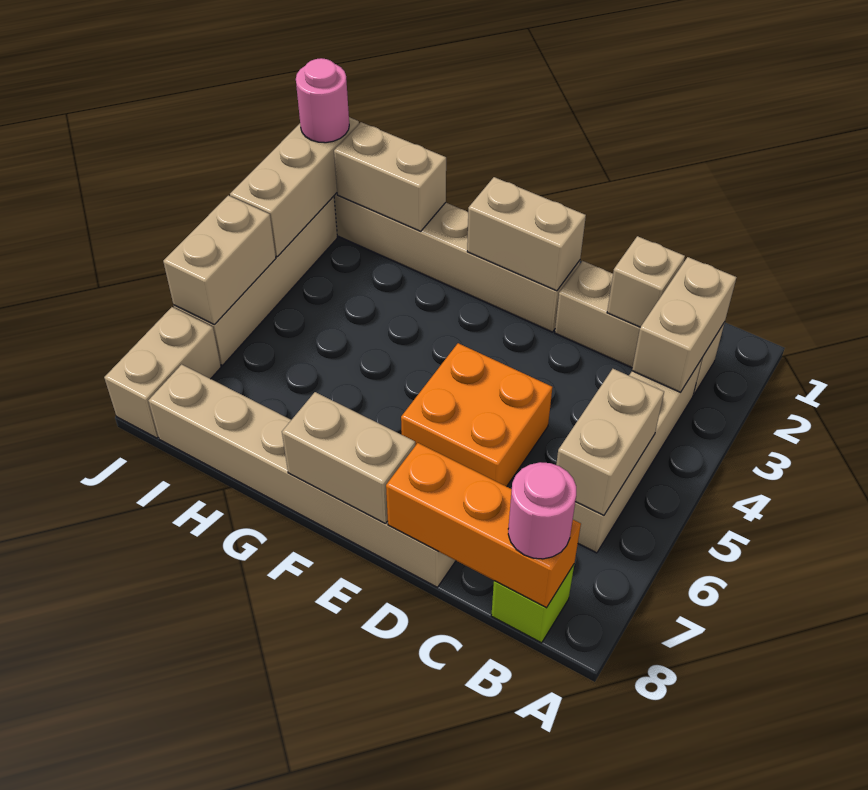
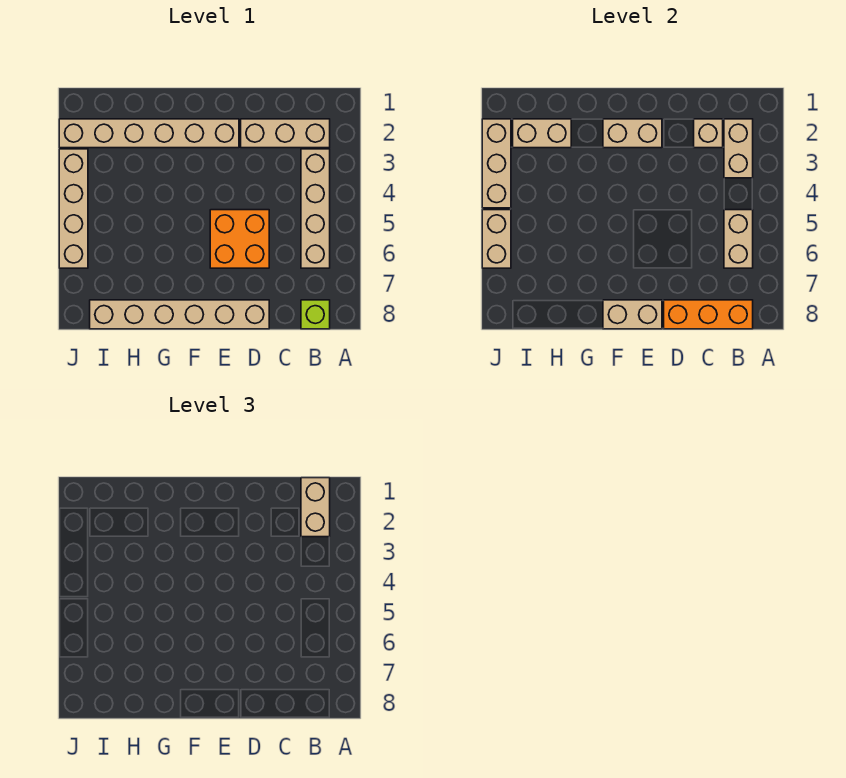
pink 1x1 round brick [508,462,576,559] -> none
pink 1x1 round brick [296,58,349,143] -> none
tan 1x2 brick [104,307,221,438] -> tan 1x2 brick moved to [301,478,330,537]

